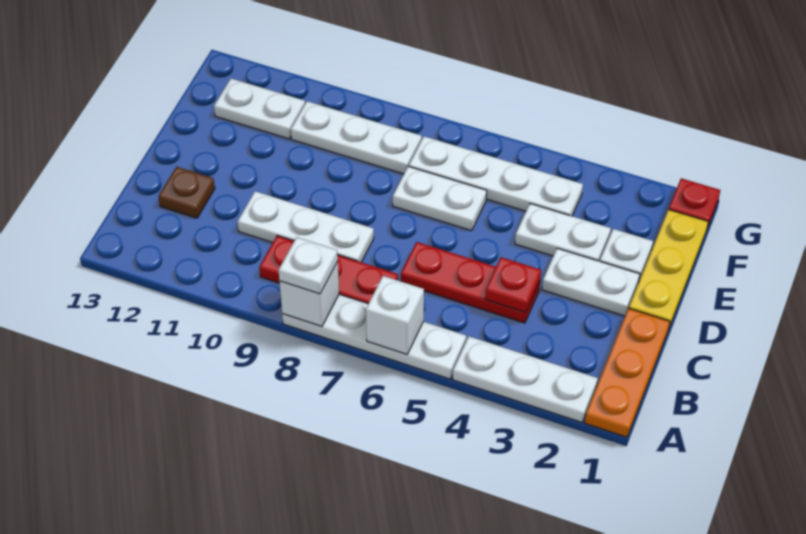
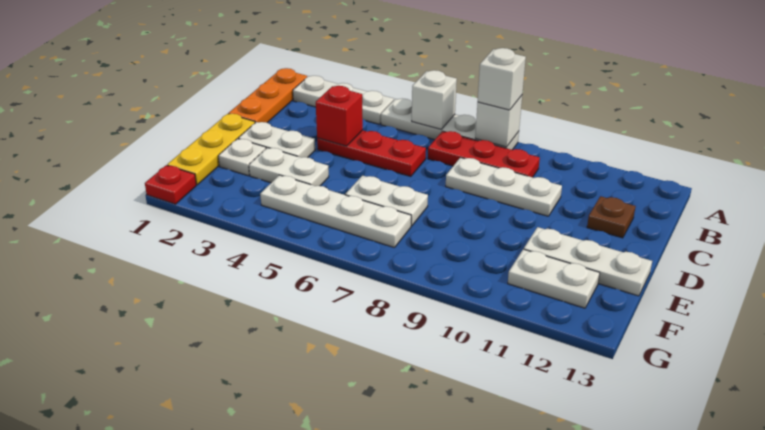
white 1x1 plate [279,237,338,294] -> white 1x1 brick [478,48,526,110]
red 1x1 plate [485,257,541,313] -> red 1x1 brick [316,86,363,146]
white 1x3 plate [291,101,422,174] -> white 1x3 plate moved to [524,227,652,296]

